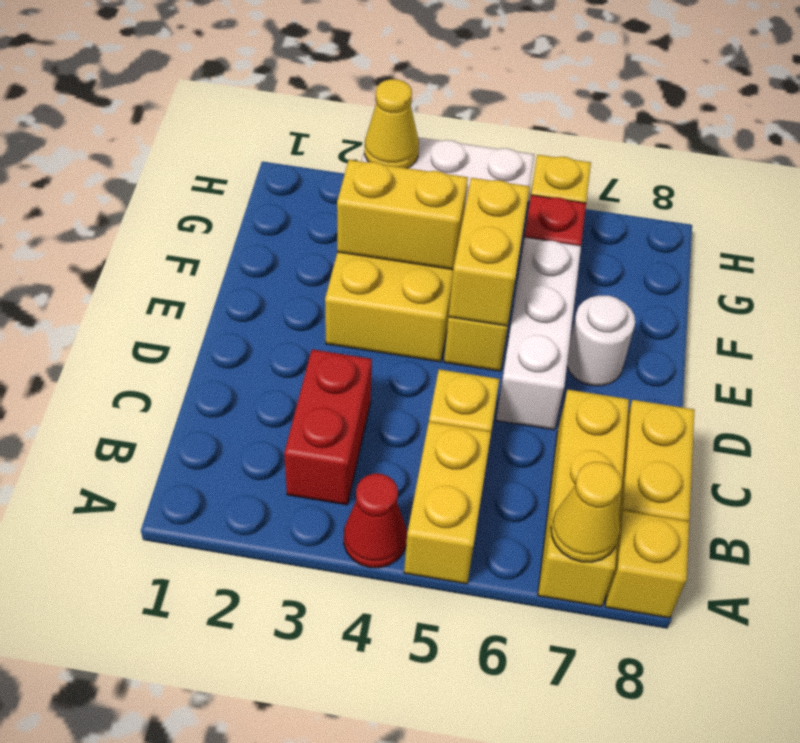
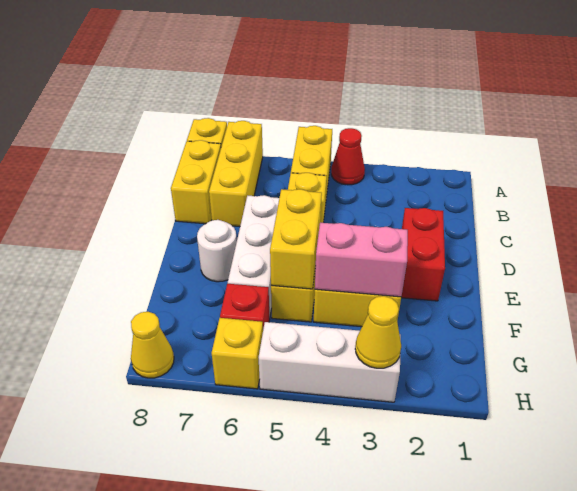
yellow 1x1 cone [551,462,622,562] -> yellow 1x1 cone moved to [131,312,174,378]
red 1x2 brick [284,349,372,505] -> red 1x2 brick moved to [401,208,445,301]
yellow 1x2 brick [337,160,468,270] -> pink 1x2 brick [315,223,408,297]

